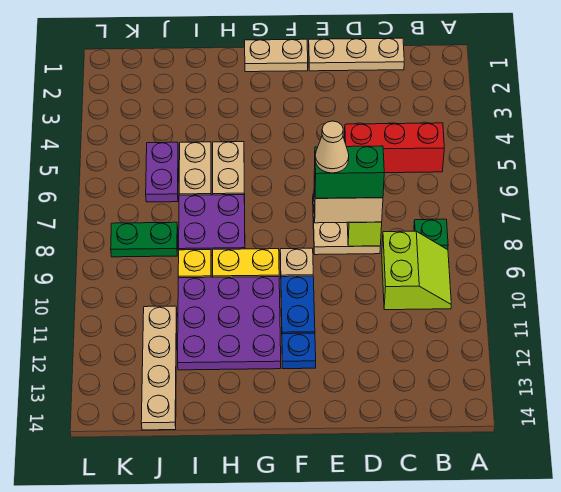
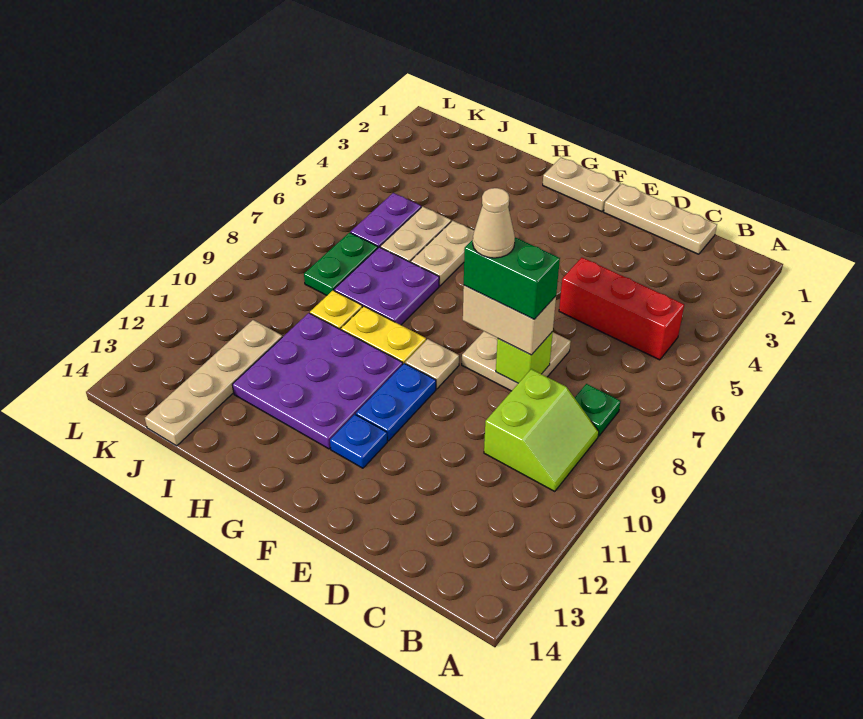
green 1x2 plate [111,222,178,257] -> green 1x2 plate turned to [304,233,378,295]

